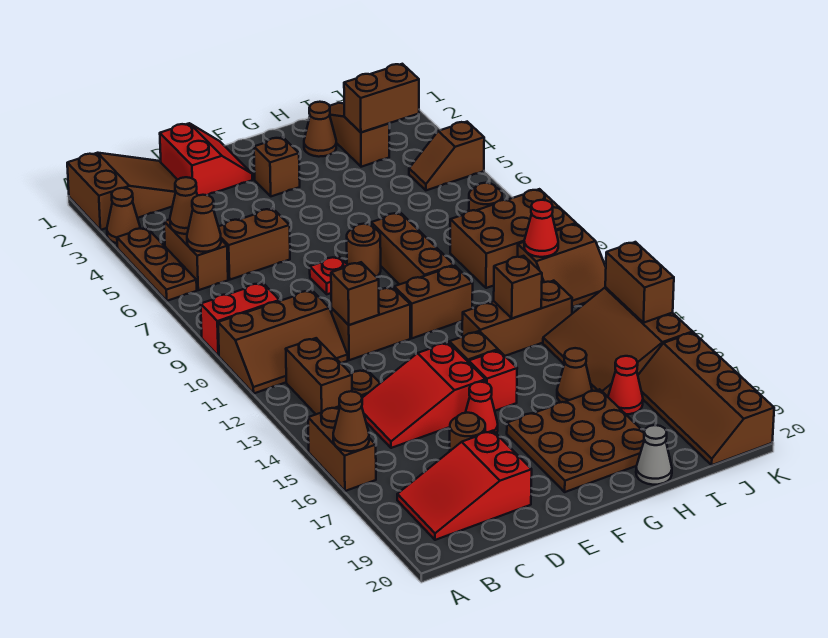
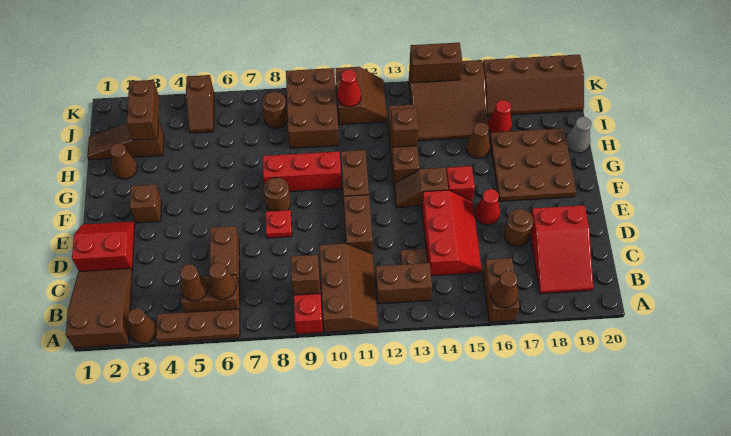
brown 1x2 brick [308,407,376,491] -> brown 1x2 brick turned to [483,258,519,322]
red 2x3 slope [362,342,486,448] -> red 2x3 slope turned to [422,190,482,276]
brown 1x1 brick [331,262,379,325] -> brown 1x1 brick moved to [291,255,320,295]
brown 1x3 brick [371,213,454,285] -> red 1x3 brick [263,152,342,192]

